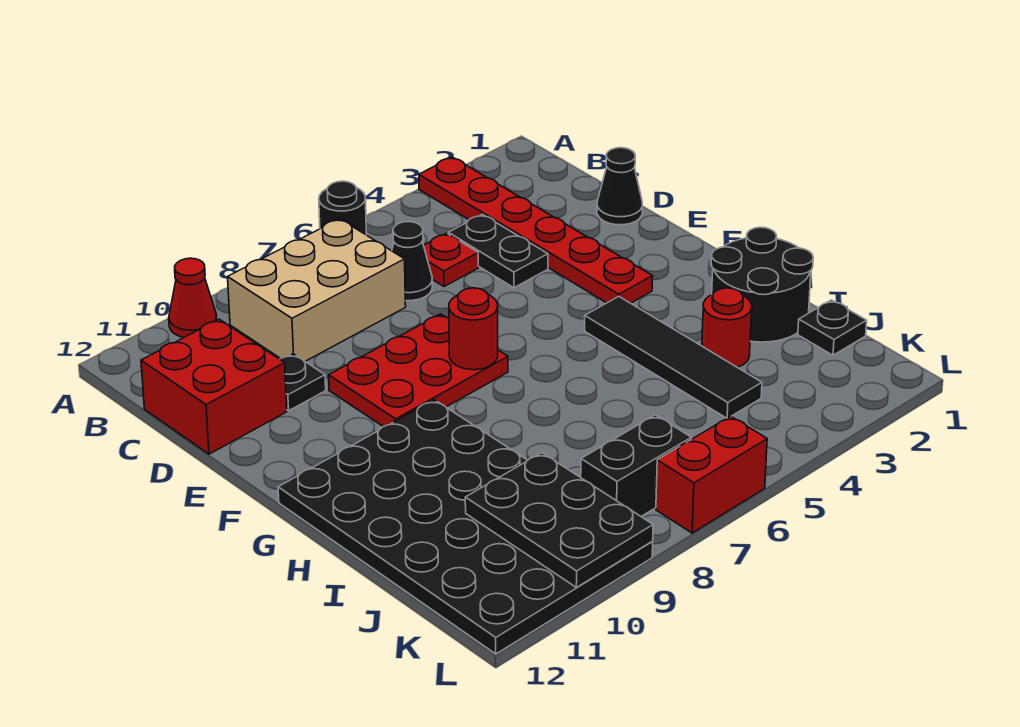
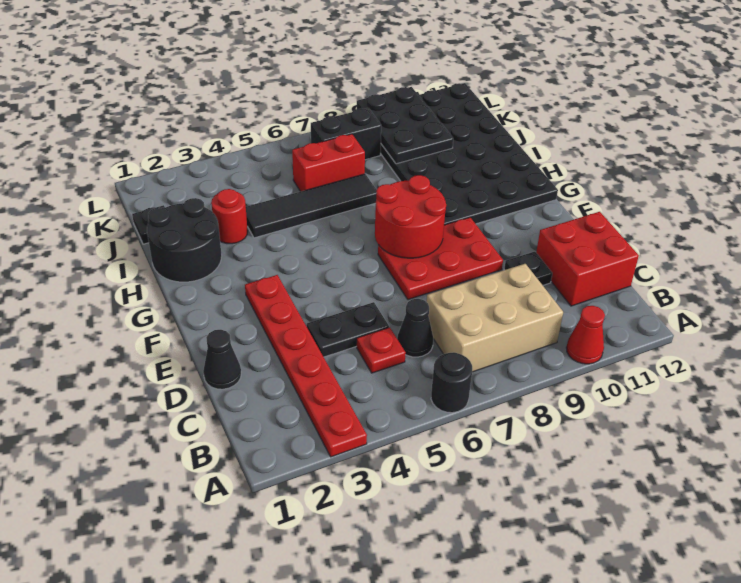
black 1x2 plate [448,214,548,288] -> black 1x2 plate turned to [307,302,389,357]
red 1x1 round brick [449,288,498,370] -> red 2x2 round brick [375,175,446,258]
black 1x4 tile [585,297,762,418] -> black 1x4 tile turned to [246,174,377,238]
red 1x2 brick [656,416,767,533] -> red 1x2 brick moved to [292,134,365,192]

